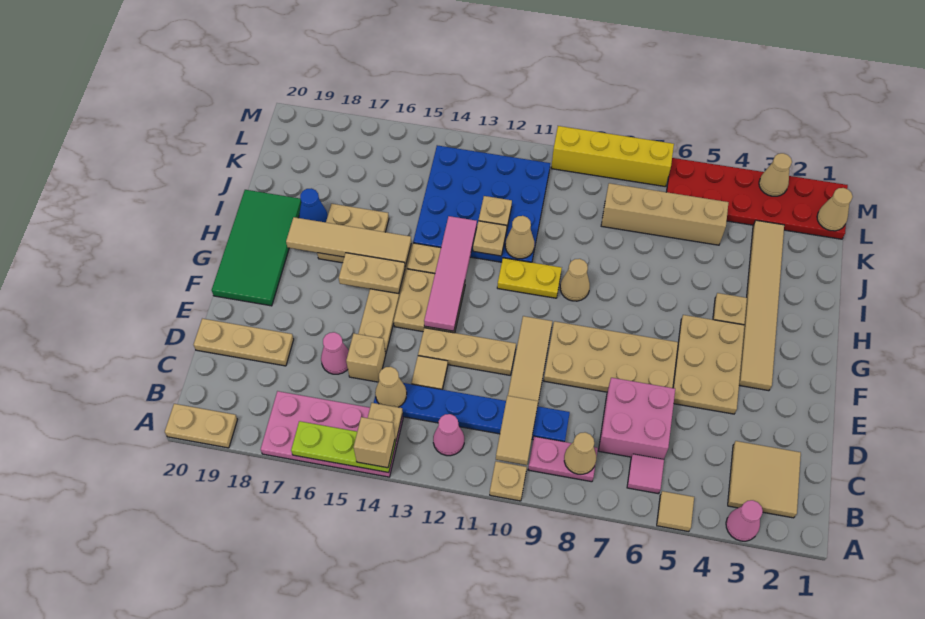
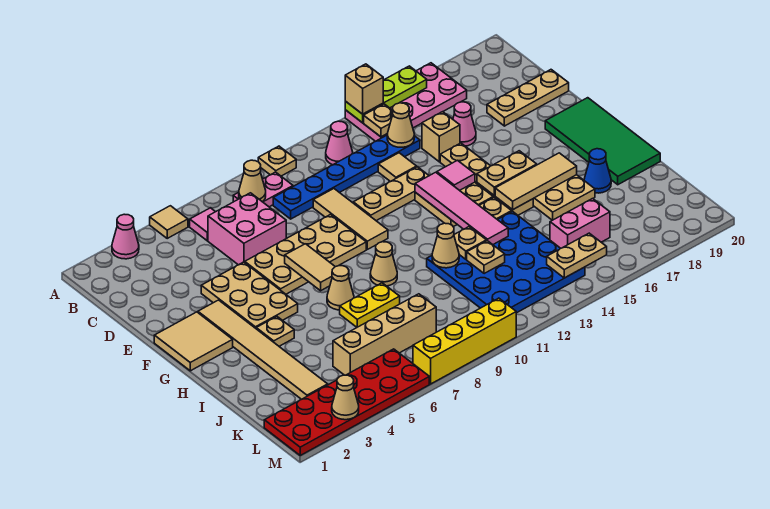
tan 1x2 plate [165,404,237,448] -> tan 1x2 plate moved to [547,233,607,278]
tan 2x2 tile [728,441,801,518] -> tan 2x2 tile moved to [154,312,233,371]
tan 1x2 tile [496,396,538,465] -> tan 1x2 tile moved to [285,244,335,291]
none -> pink 1x1 tile [437,160,475,190]
yellow 1x2 plate [497,258,562,298] -> yellow 1x2 plate moved to [340,283,400,327]
tan 1x4 tile [286,217,411,266] -> tan 1x3 tile [495,153,577,210]
none -> pink 1x2 brick [550,199,610,248]
tan 1x1 cone [817,188,853,231] -> tan 1x1 cone moved to [327,266,354,310]

